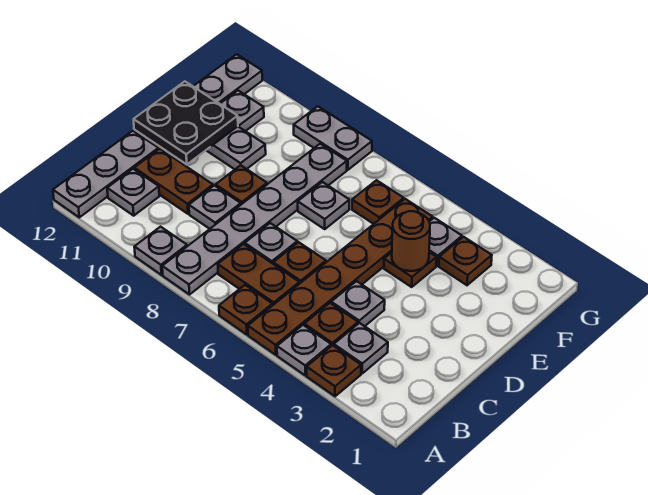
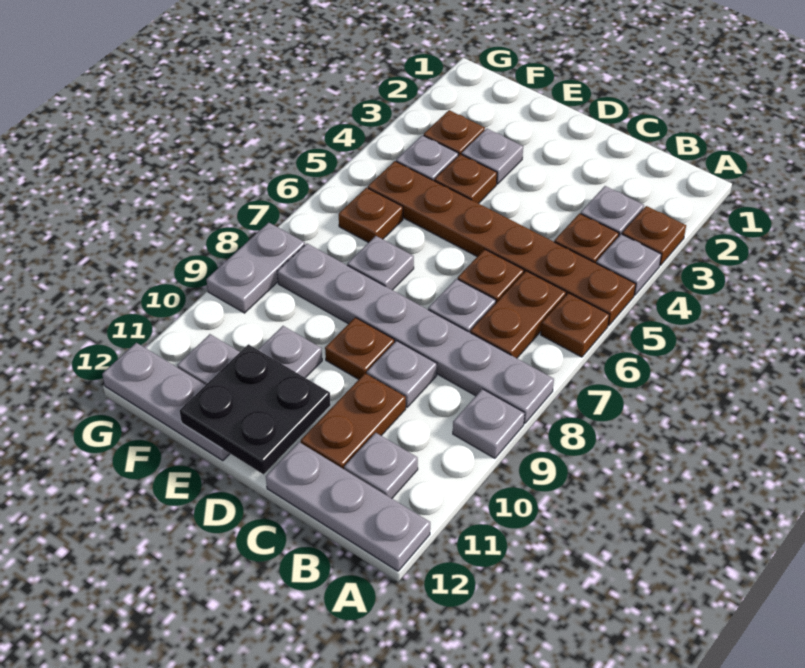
grey 1x1 plate [331,281,385,326] -> grey 1x1 plate moved to [462,129,523,184]
brown 1x1 round brick [392,211,430,271] -> none

